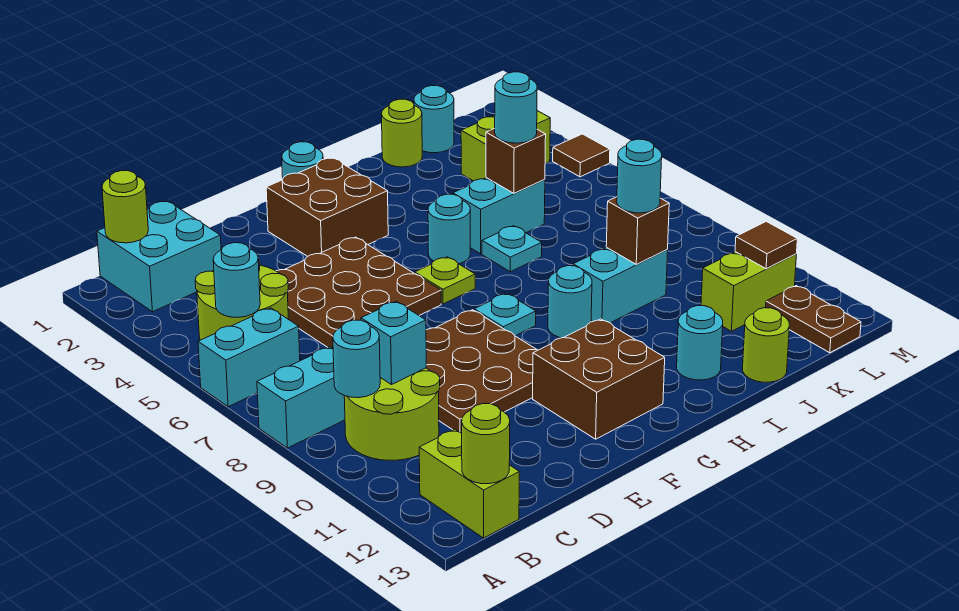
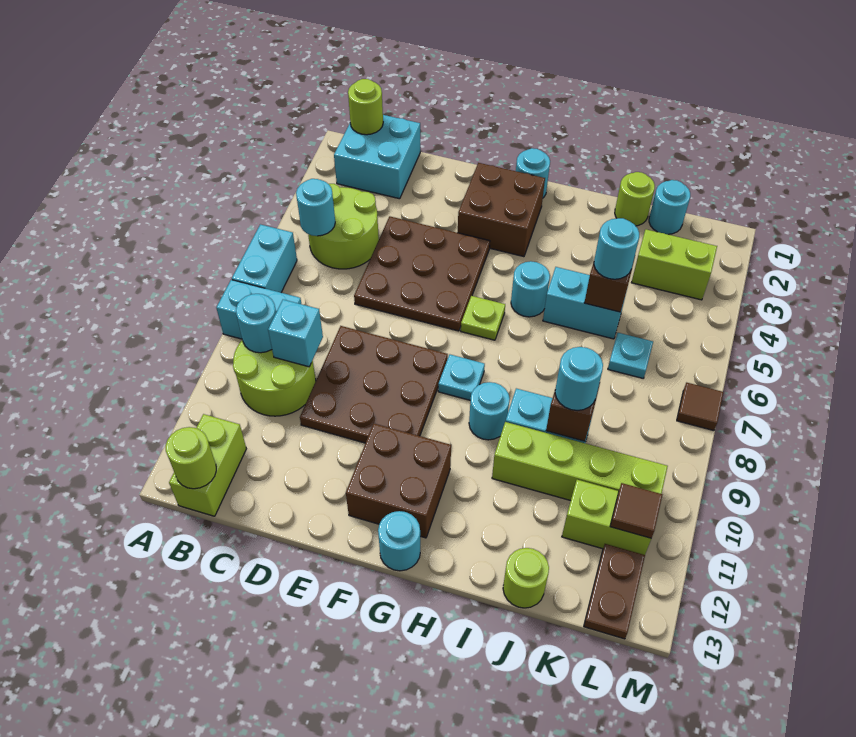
cyan 1x2 brick [198,308,300,407] -> cyan 1x2 brick turned to [232,224,297,293]
cyan 1x1 plate [482,226,542,272] -> cyan 1x1 plate moved to [608,333,653,378]
none -> lime 1x4 brick [492,422,668,501]
cyan 1x1 round brick [677,306,723,380] -> cyan 1x1 round brick moved to [378,511,420,571]
brown 1x1 tile [553,134,610,177] -> brown 1x1 tile moved to [677,383,723,431]

